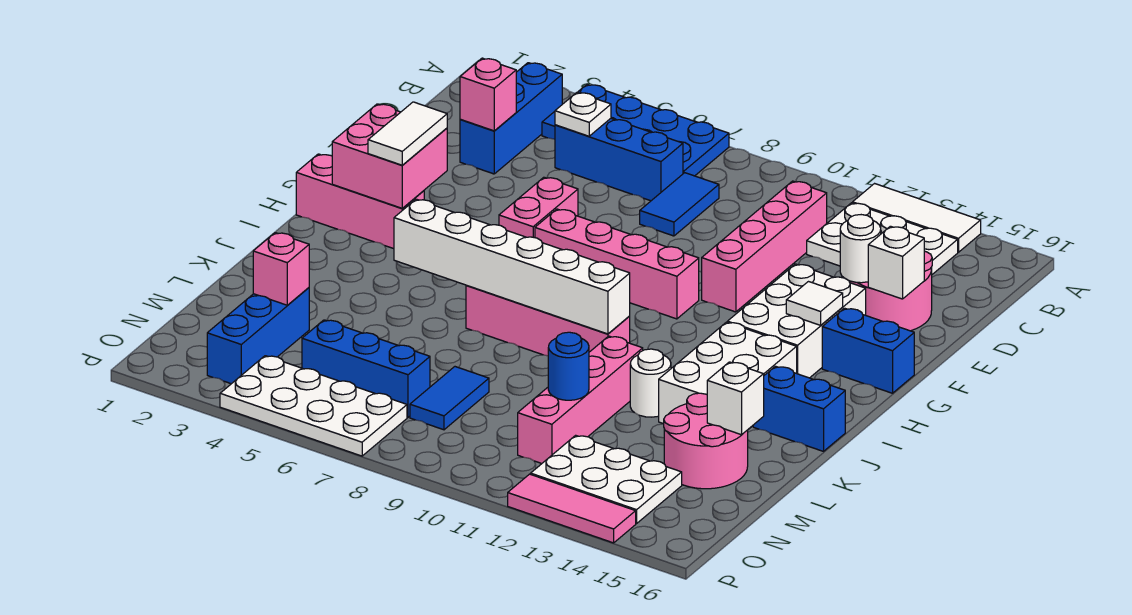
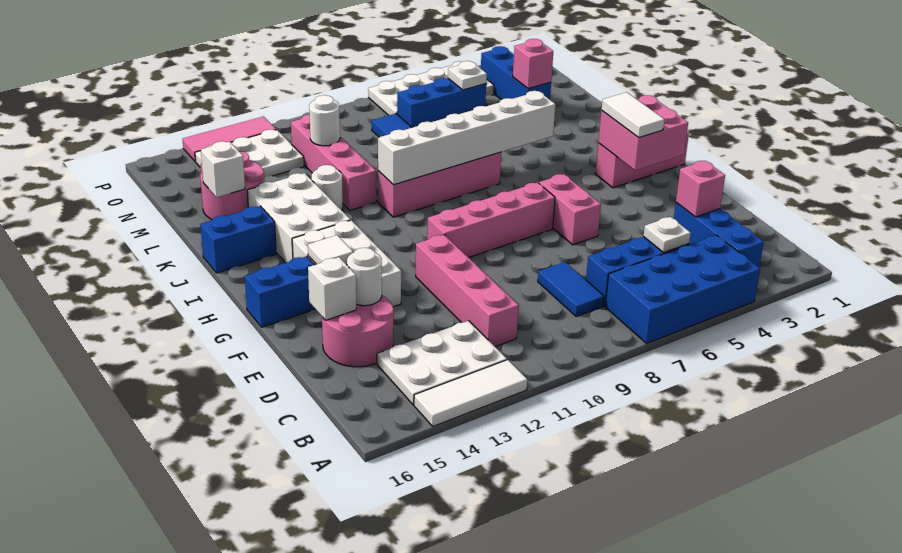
blue 2x4 plate [542,84,729,176] -> blue 2x4 brick [605,235,760,343]
blue 1x1 round brick [548,332,589,400] -> white 1x1 round brick [309,95,340,146]
none -> white 1x1 plate [448,61,487,90]

